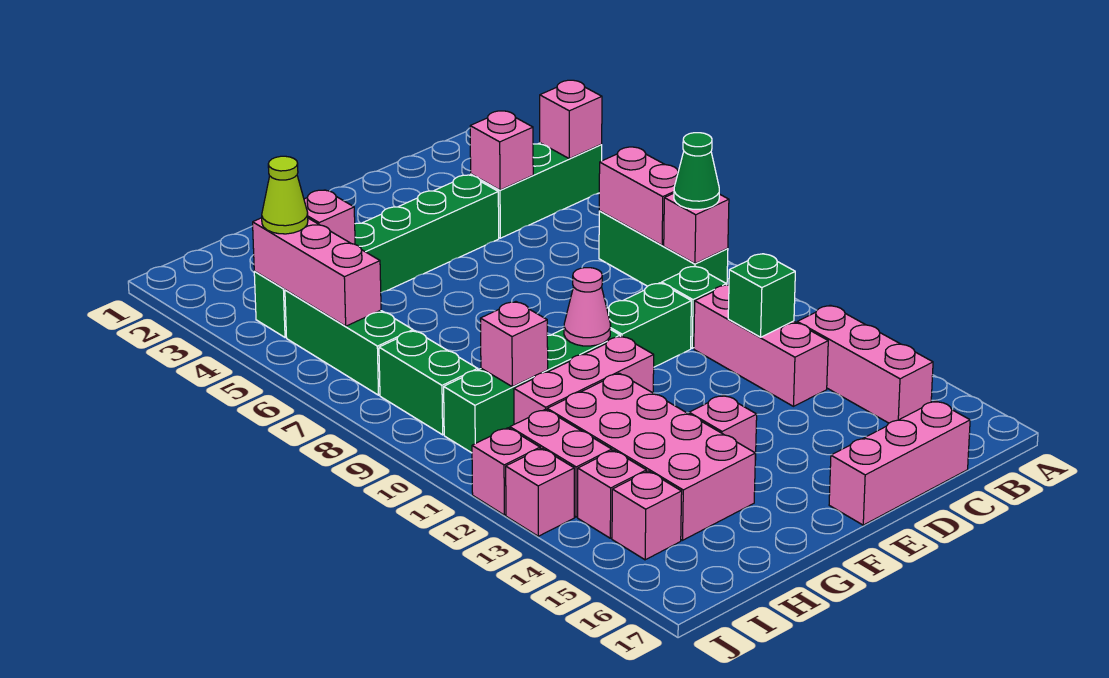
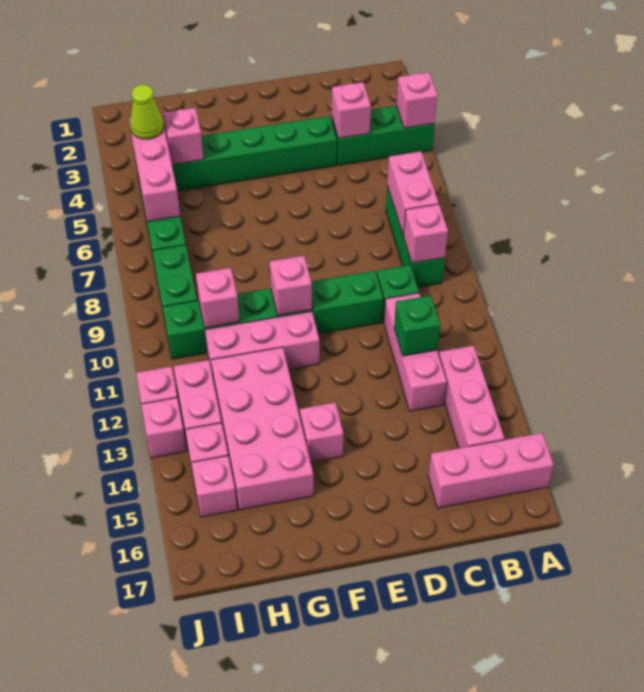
green 1x1 cone [674,133,719,209] -> none
pink 1x3 brick [829,401,970,525] -> pink 1x3 brick moved to [428,433,554,508]
pink 1x1 cone [564,268,611,346] -> pink 1x1 brick [270,256,312,315]

